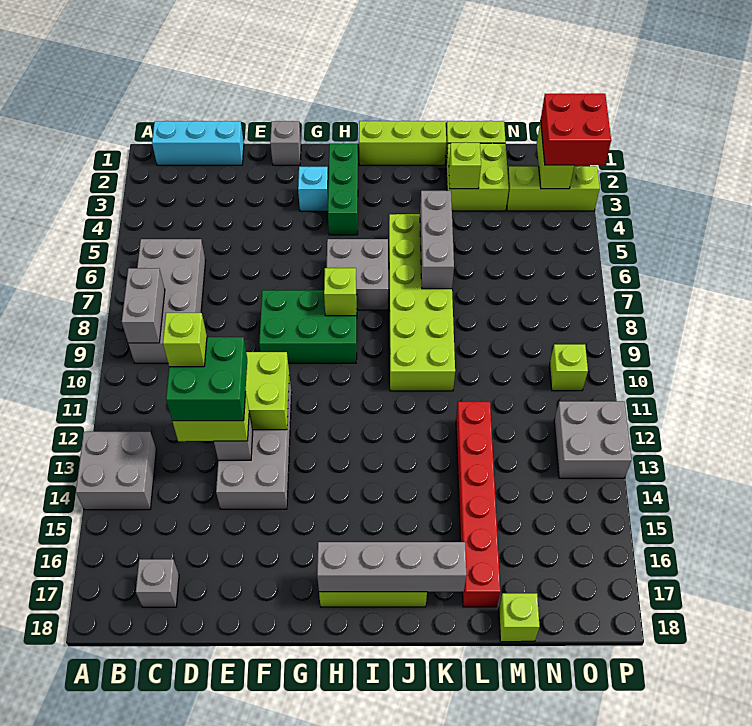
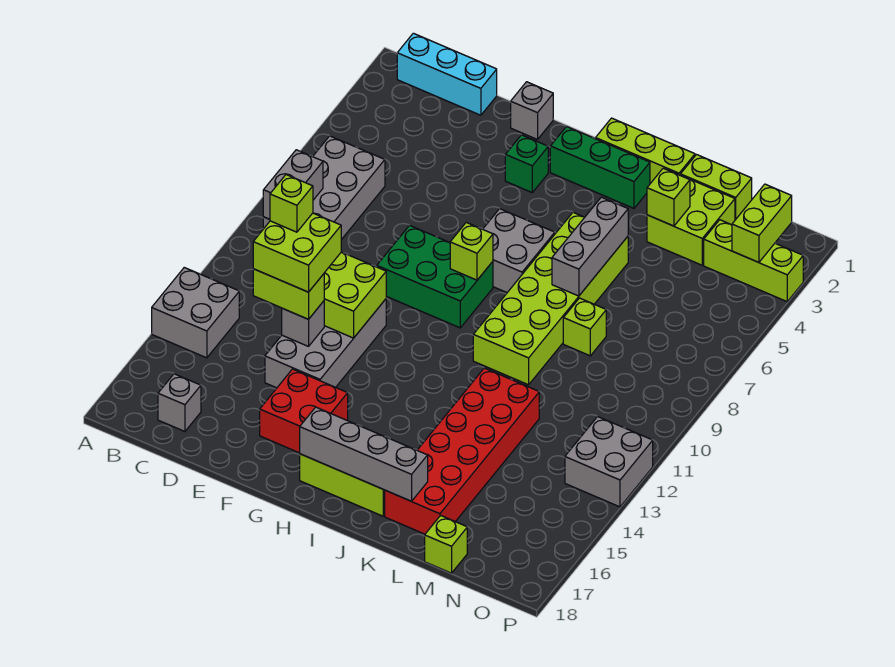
green 2x2 brick [166,337,247,421] -> lime 2x2 brick [253,213,341,292]
cyan 1x1 brick [298,167,328,211] -> green 1x1 brick [505,135,548,192]
green 1x3 brick [328,143,358,235] -> green 1x3 brick turned to [550,126,650,208]
red 1x6 brick [456,402,500,607] -> red 2x6 brick [385,368,539,534]
red 2x2 brick [541,93,611,165] -> red 2x2 brick moved to [260,369,348,453]
lime 1x1 brick [550,344,588,391] -> lime 1x1 brick moved to [563,298,606,356]

